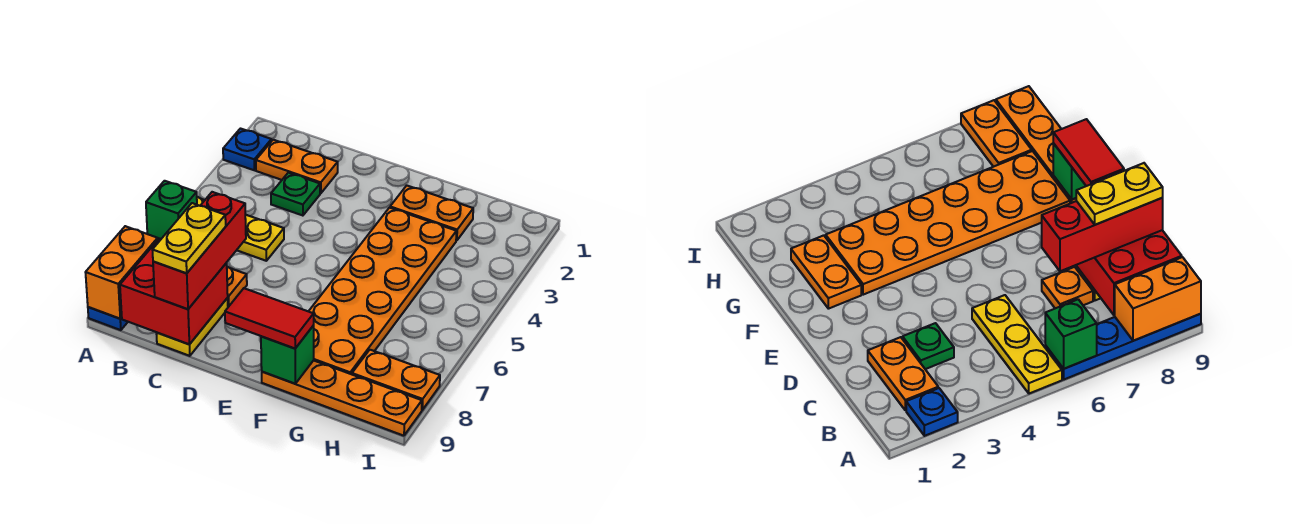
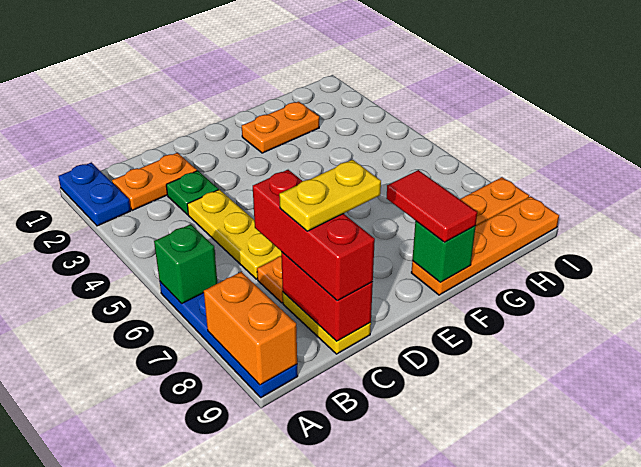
blue 1x1 plate [223,129,271,170] -> blue 1x2 plate [58,162,131,226]
yellow 1x3 plate [197,197,284,261] -> yellow 1x3 plate turned to [187,189,281,279]
red 2x2 brick [120,238,228,344] -> red 1x2 brick [281,252,373,341]
yellow 1x2 plate [153,203,226,273] -> yellow 1x2 plate turned to [279,160,381,231]
red 1x2 tile [225,288,314,349] -> red 1x2 tile turned to [386,170,477,242]
orange 2x6 plate [309,208,456,374] -> none

